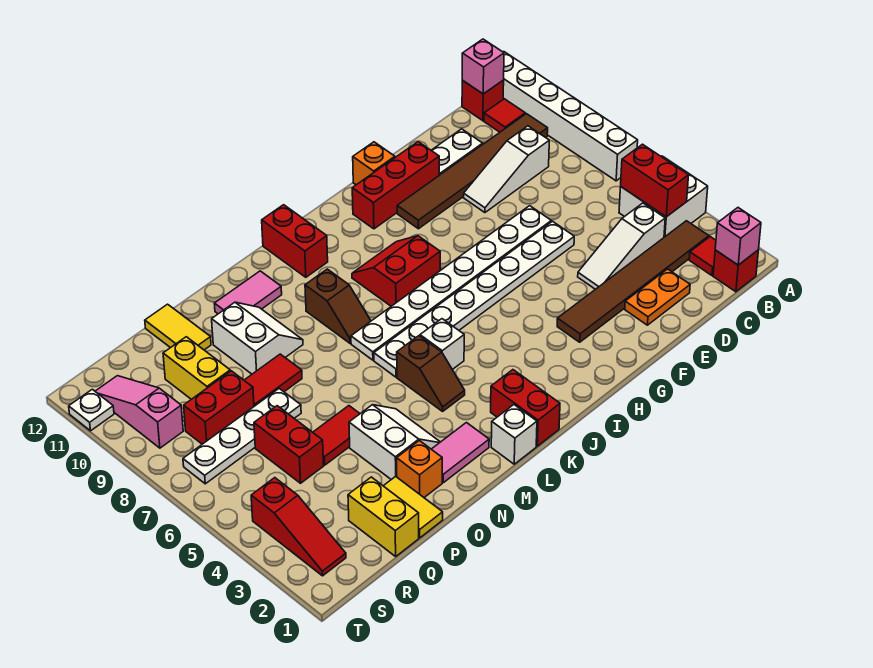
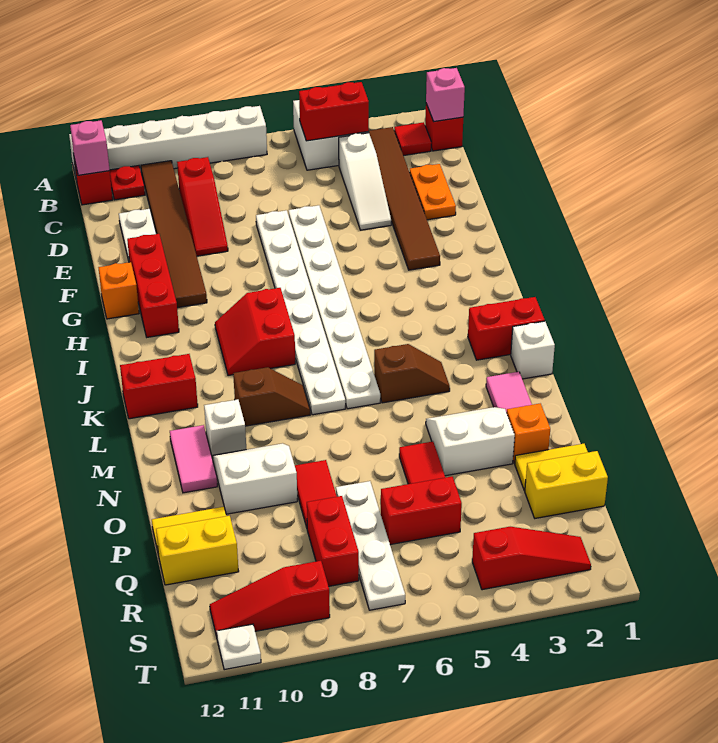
red 1x1 tile [484,99,525,132] -> red 1x1 plate [110,166,145,200]
white 1x3 slope [464,126,549,213] -> red 1x3 slope [177,157,228,256]
white 1x1 brick [420,319,464,370] -> white 1x1 brick moved to [204,399,246,459]
yellow 1x2 brick [163,337,230,399] -> yellow 1x2 brick moved to [156,516,239,585]
pink 1x3 slope [95,376,183,448] -> red 1x3 slope [210,561,330,637]

